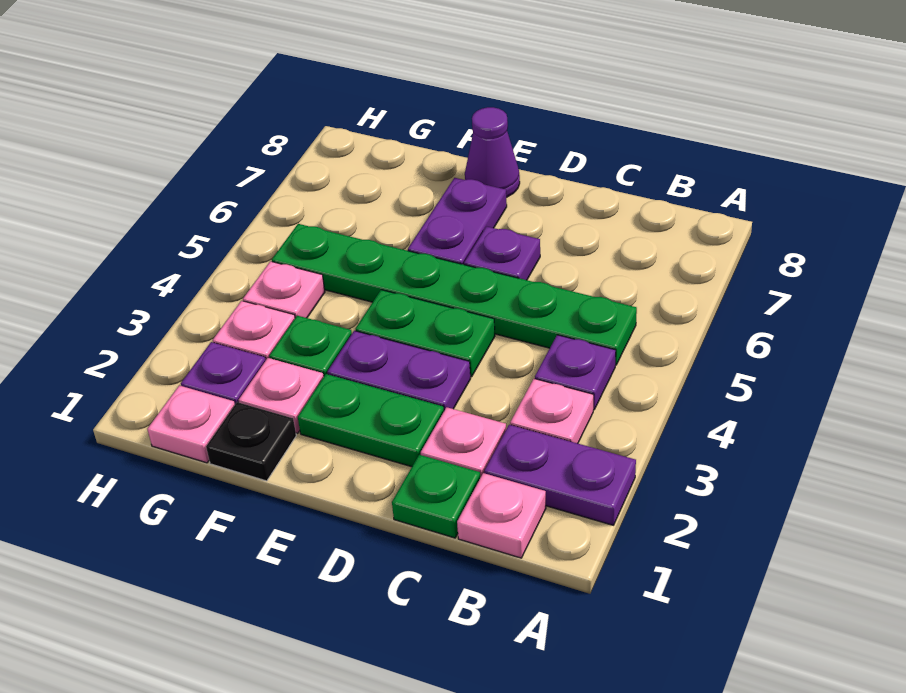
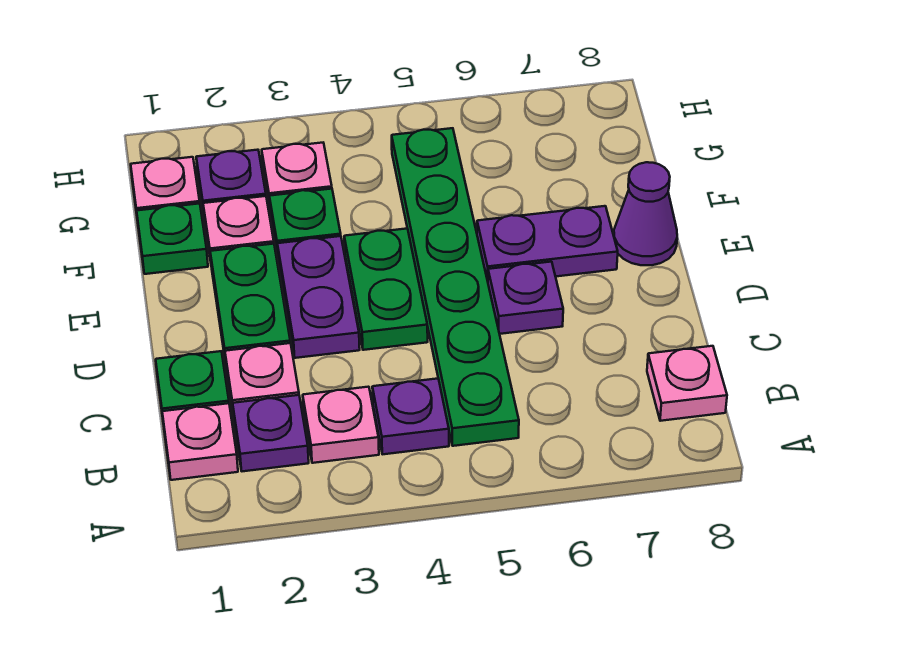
purple 1x2 plate [484,425,636,525] -> purple 1x1 plate [233,395,309,471]
black 1x1 plate [206,402,296,481] -> green 1x1 plate [137,203,208,274]
pink 1x1 plate [243,261,325,318] -> pink 1x1 plate moved to [647,346,727,421]

